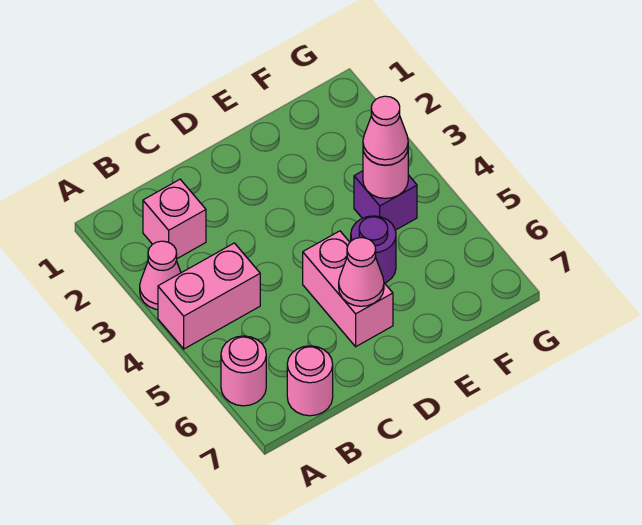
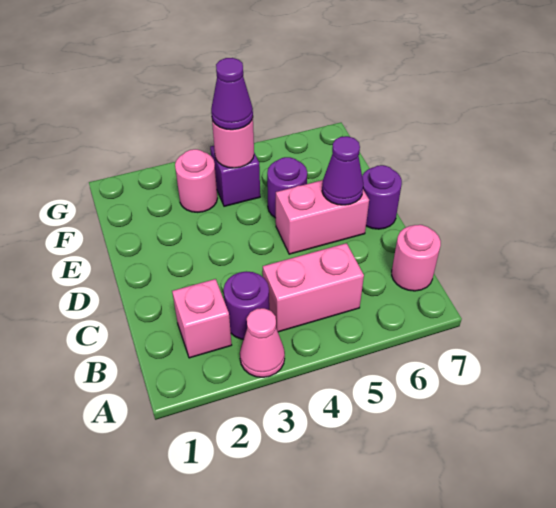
pink 1x2 brick [158,243,260,349] -> pink 1x2 brick turned to [263,243,364,332]
pink 1x1 round brick [221,336,266,406] -> pink 1x1 round brick moved to [175,149,217,212]
none -> purple 1x1 round brick [224,271,269,339]
pink 1x1 cone [339,238,384,306] -> purple 1x1 cone [322,136,363,205]
none -> purple 1x1 round brick [362,165,402,229]
pink 1x1 cone [363,96,408,165] -> purple 1x1 cone [211,58,253,130]

